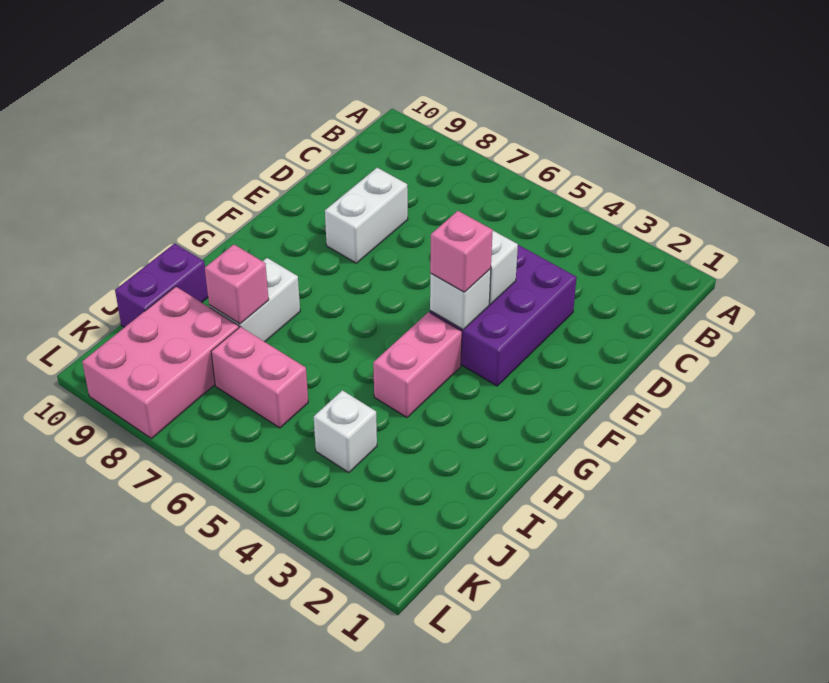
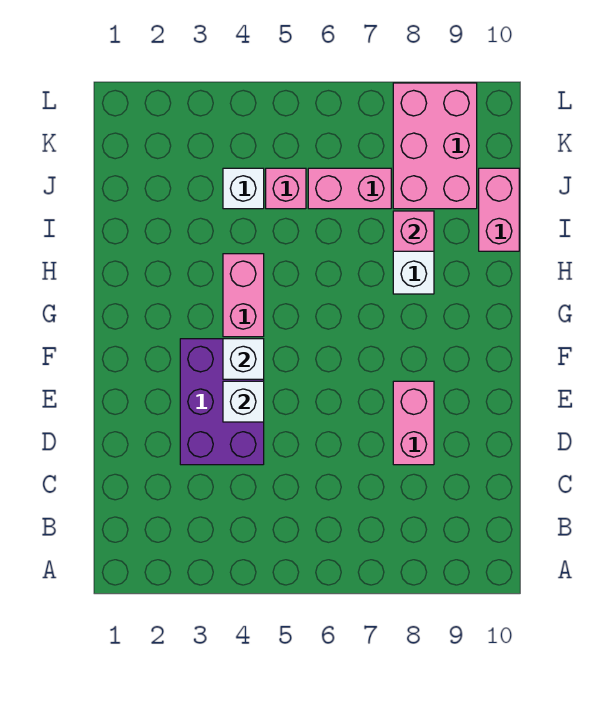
white 1x2 brick [325,168,408,263] -> pink 1x2 brick [393,381,434,465]
pink 1x1 brick [430,211,493,292] -> pink 1x1 brick moved to [266,168,306,209]
purple 1x2 brick [115,243,208,327] -> pink 1x2 brick [479,168,519,251]

